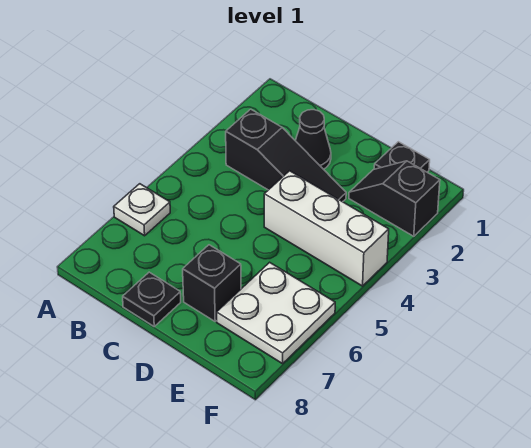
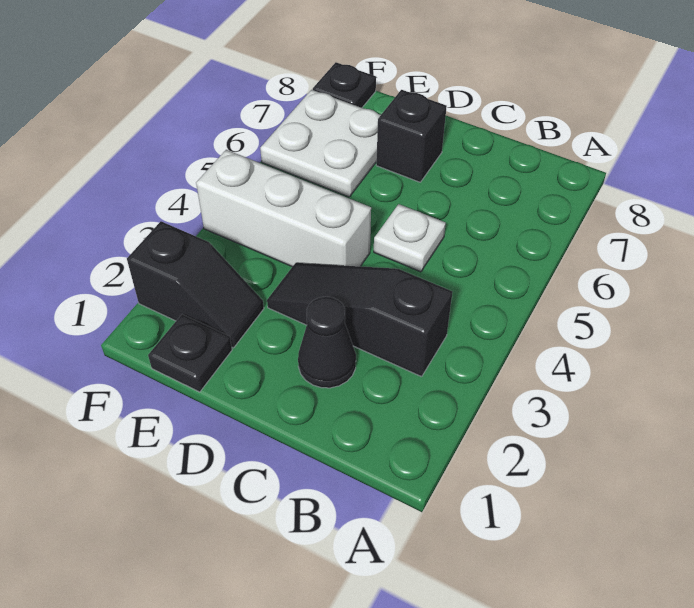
white 1x1 plate [114,184,170,236] -> white 1x1 plate moved to [374,204,446,272]
black 1x1 plate [123,272,181,326] -> black 1x1 plate moved to [313,62,376,108]

